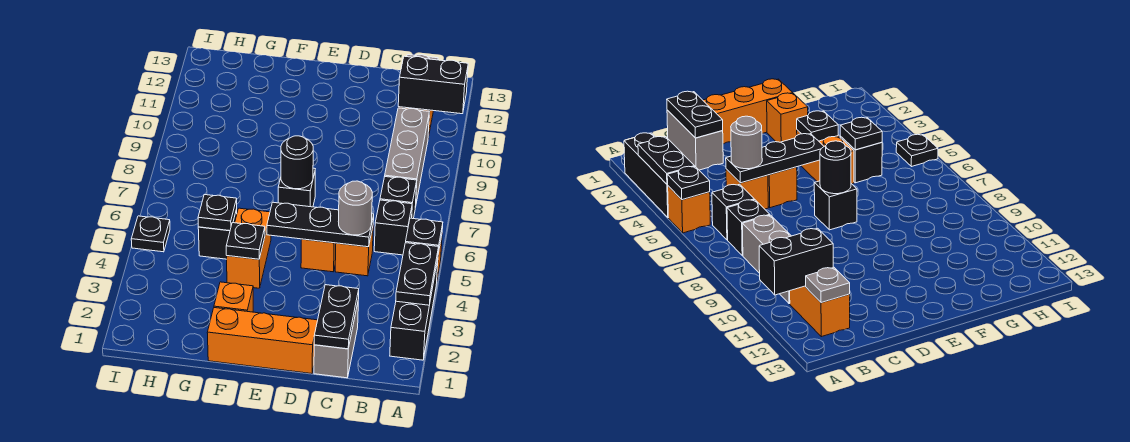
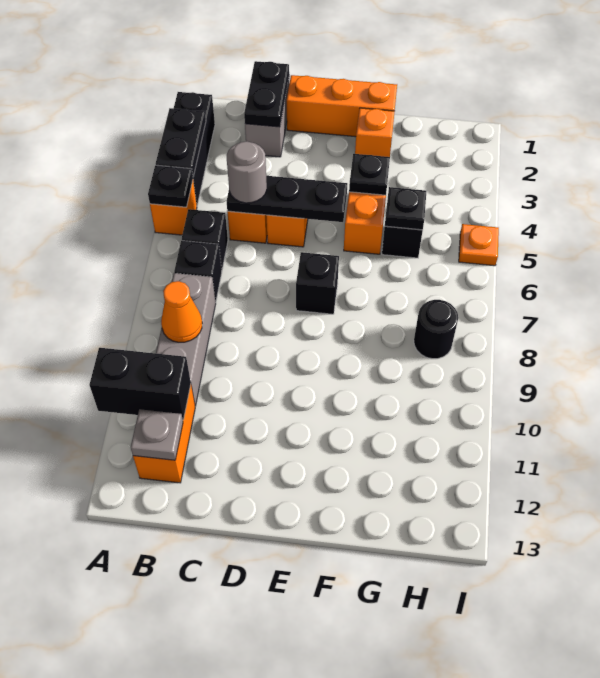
none -> orange 1x1 cone [161,281,202,342]
black 1x1 round brick [281,136,313,189] -> black 1x1 round brick moved to [414,300,458,359]
black 1x1 plate [131,216,170,252] -> orange 1x1 plate [459,224,499,266]

